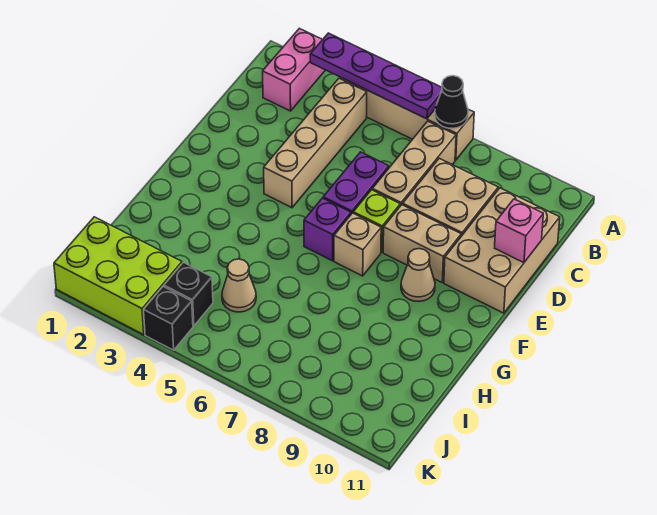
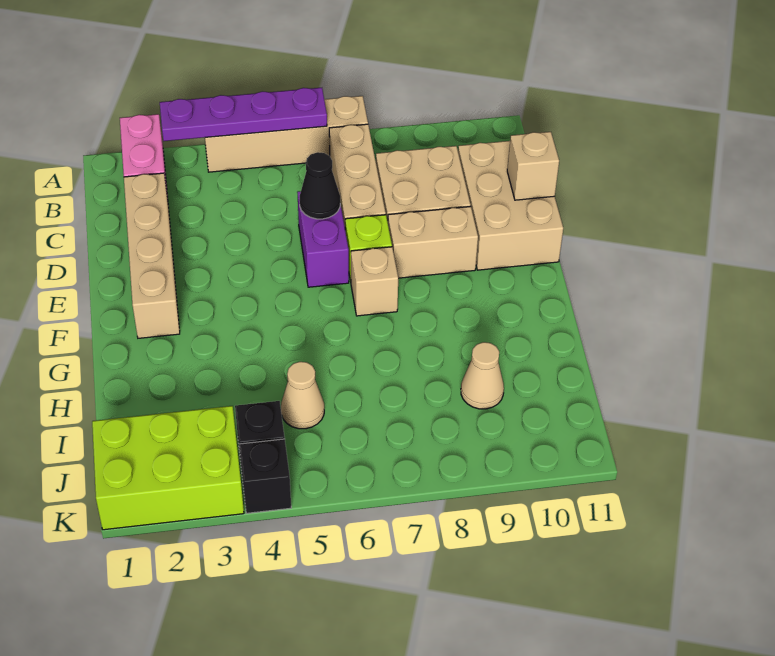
black 1x1 cone [435,76,468,128] -> black 1x1 cone moved to [300,152,340,219]
tan 1x4 brick [264,78,367,208] -> tan 1x4 brick moved to [124,173,180,338]
pink 1x1 brick [495,199,543,263] -> tan 1x1 brick [507,132,559,200]
purple 1x1 brick [304,198,351,261] -> none
tan 1x1 cone [401,249,435,301] -> tan 1x1 cone moved to [461,342,504,409]

